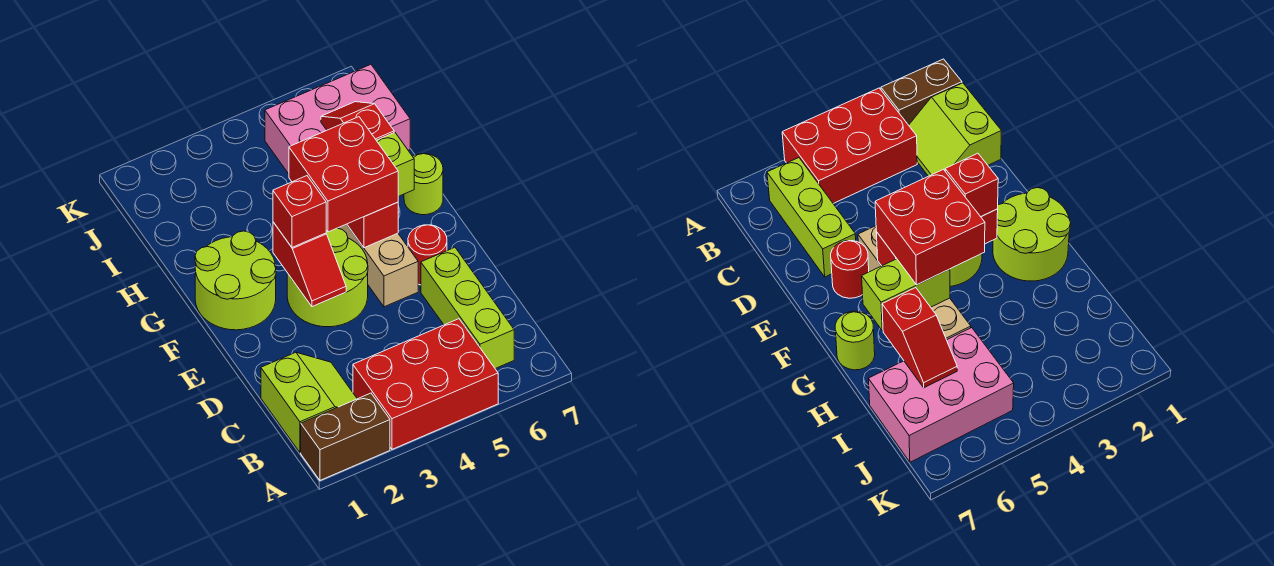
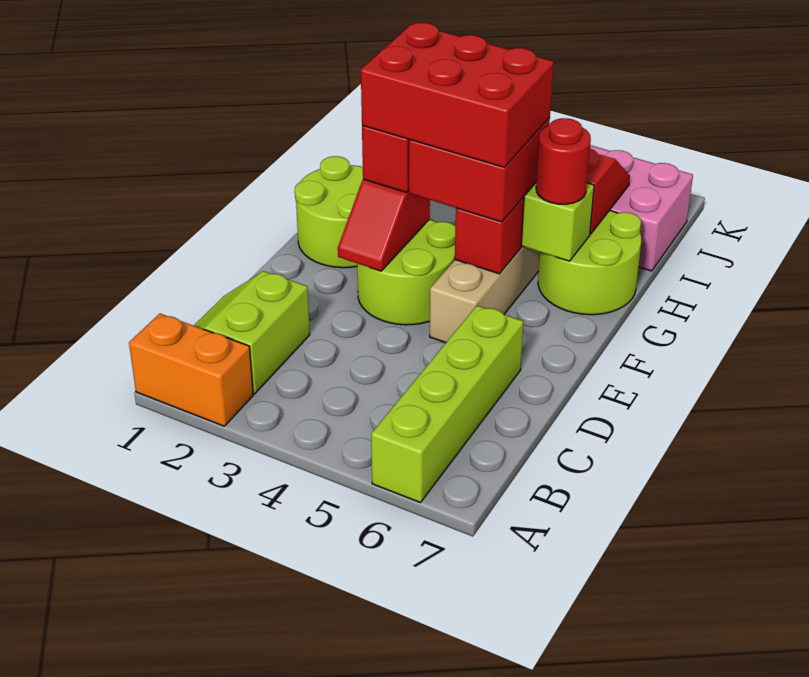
brown 1x2 brick [301,393,390,480] -> orange 1x2 brick [129,314,253,426]
red 2x3 brick [353,319,498,449] -> red 2x3 brick moved to [361,23,554,167]
lime 2x2 slope [261,352,357,453] -> lime 2x2 slope turned to [194,271,310,394]
lime 1x3 brick [421,247,514,369] -> lime 1x4 brick [371,306,523,503]
red 1x1 round brick [408,225,447,285] -> red 1x1 round brick moved to [536,118,591,204]
lime 1x1 round brick [404,154,443,215] -> lime 2x2 round brick [538,210,641,315]

